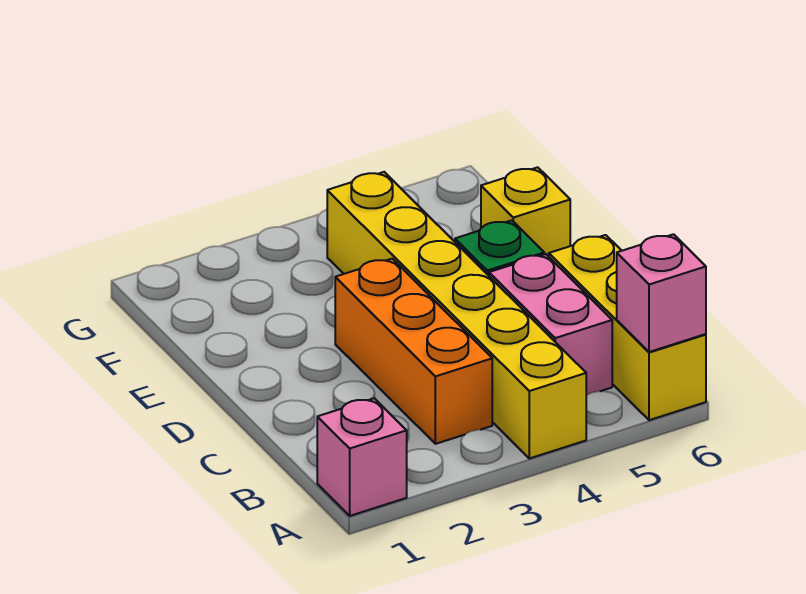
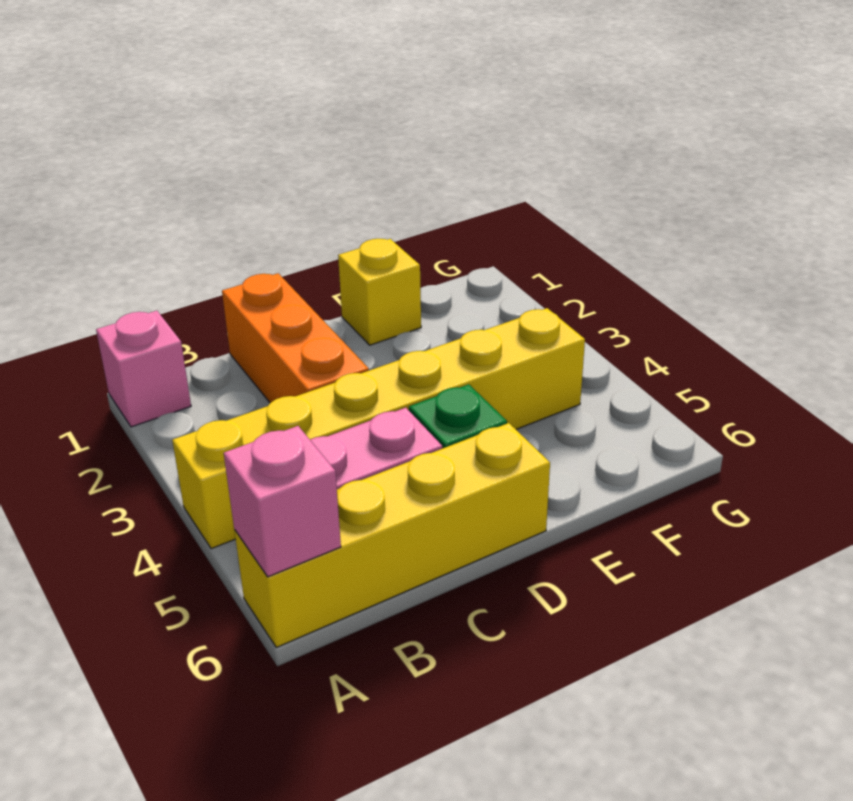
yellow 1x3 brick [549,235,706,420] -> yellow 1x4 brick [234,423,550,647]
orange 1x3 brick [335,259,492,444] -> orange 1x3 brick turned to [222,273,369,403]
yellow 1x1 brick [481,167,570,257] -> yellow 1x1 brick moved to [338,239,421,345]

